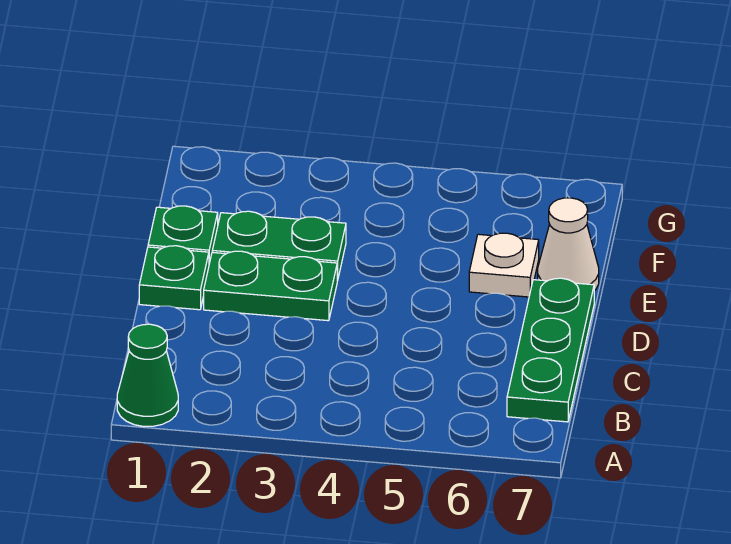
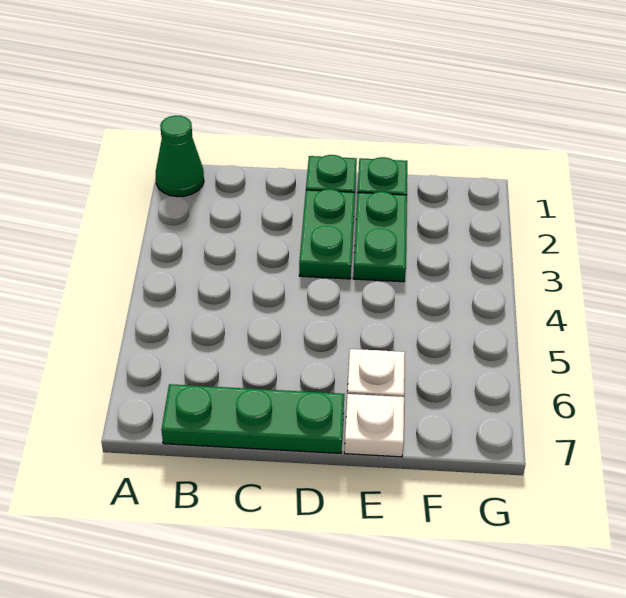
white 1x1 cone [538,198,599,291] -> white 1x1 plate [344,394,404,457]

